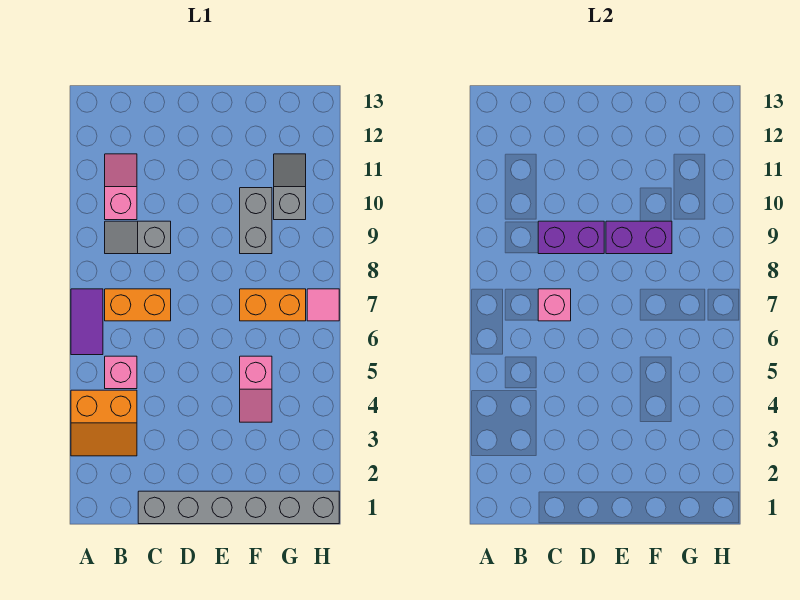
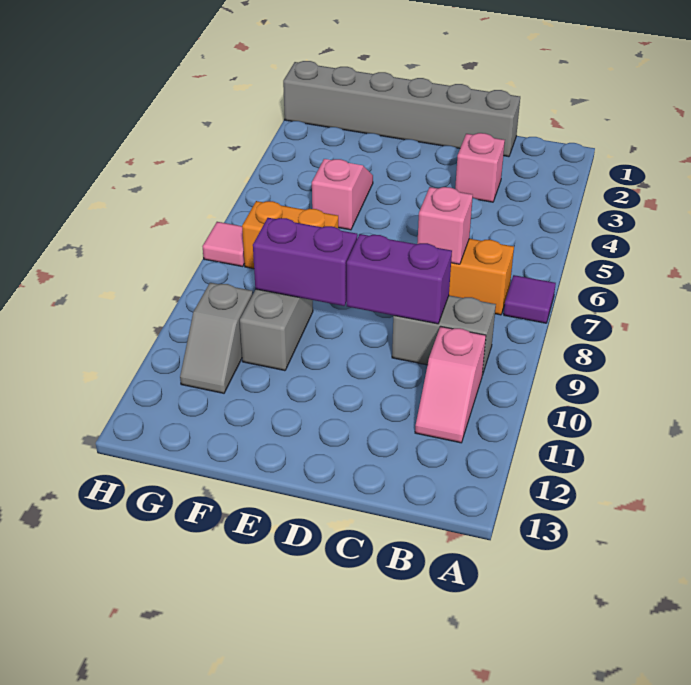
orange 2x2 slope [71,390,137,456] -> none
purple 1x2 tile [71,289,103,355] -> purple 1x1 tile [504,275,556,323]
pink 1x1 brick [105,356,137,389] -> pink 1x1 brick moved to [455,133,505,202]
grey 1x2 slope [105,221,171,254] -> grey 1x2 brick [392,295,496,375]

